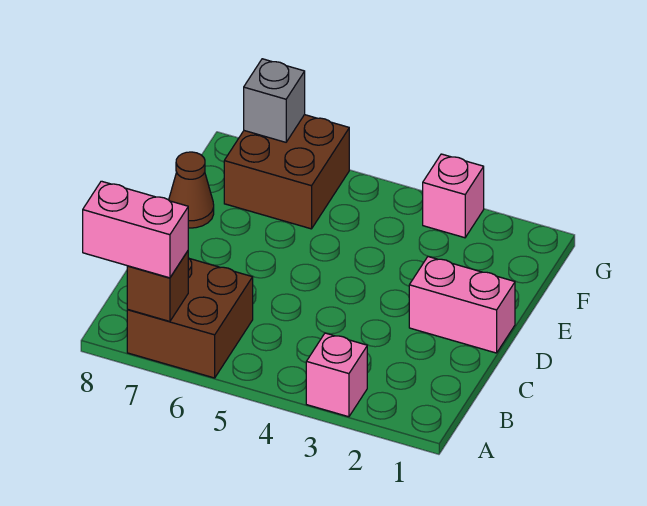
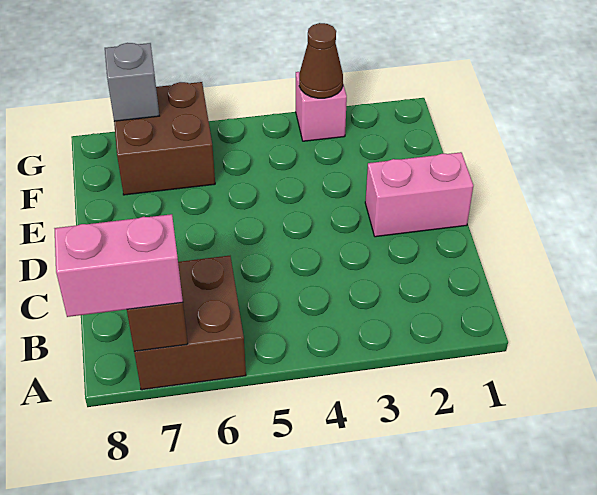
pink 1x1 brick [306,333,367,417] -> none
brown 1x1 cone [169,152,214,228] -> brown 1x1 cone moved to [299,23,343,98]

